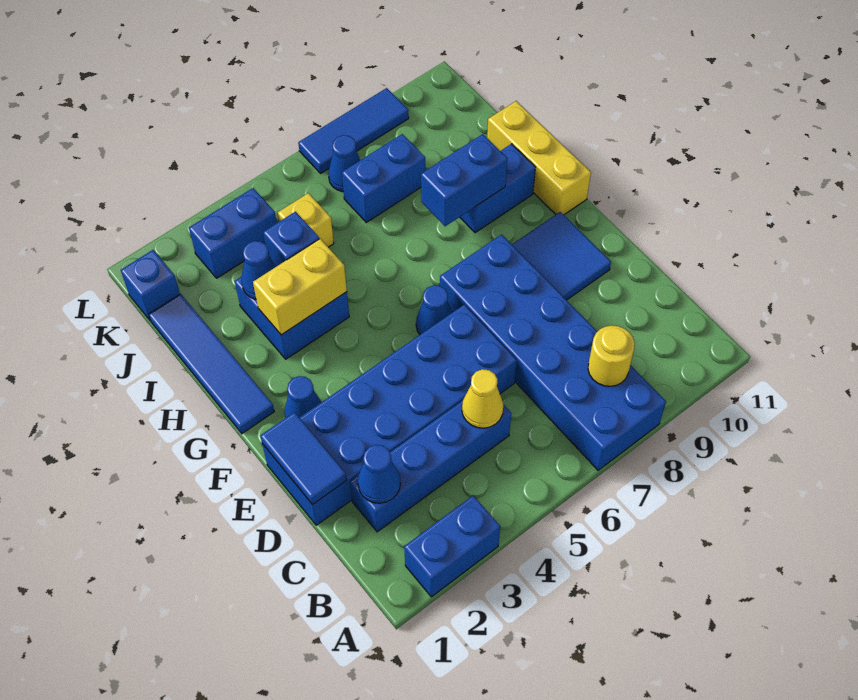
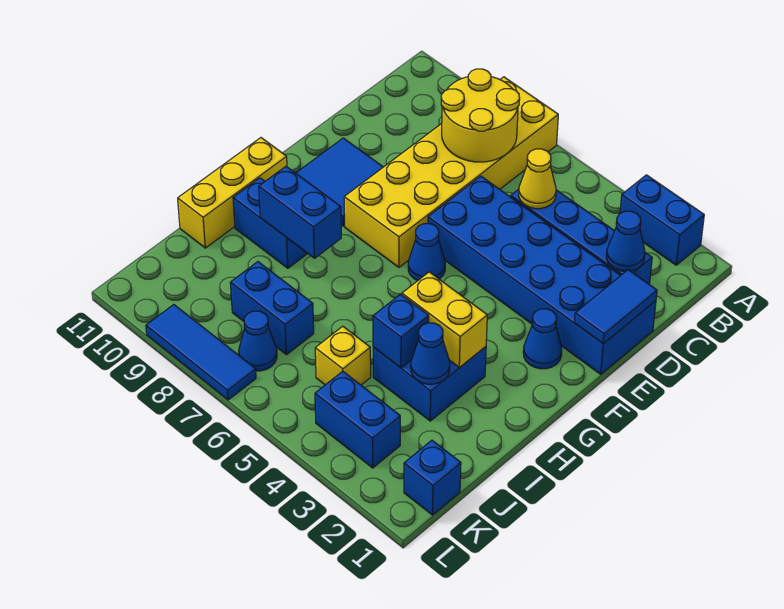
blue 2x6 brick [440,235,666,470] -> yellow 2x6 brick [344,77,558,267]
yellow 1x1 round brick [588,325,635,386] -> yellow 2x2 round brick [441,69,520,162]
blue 1x4 tile [149,294,274,433] -> none

